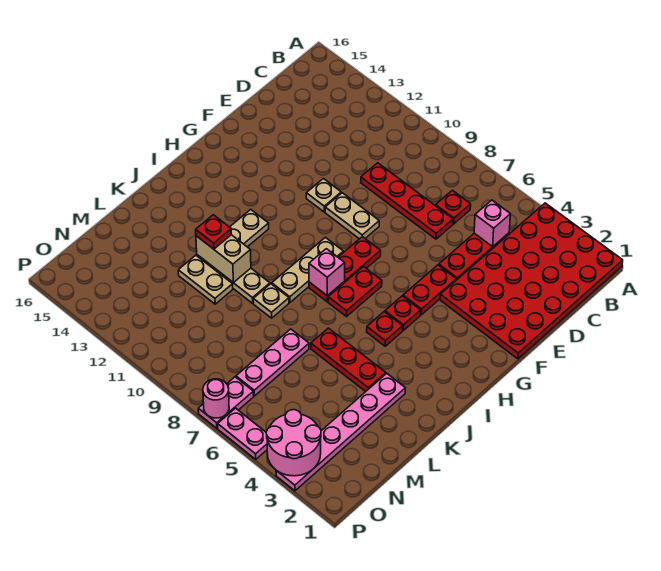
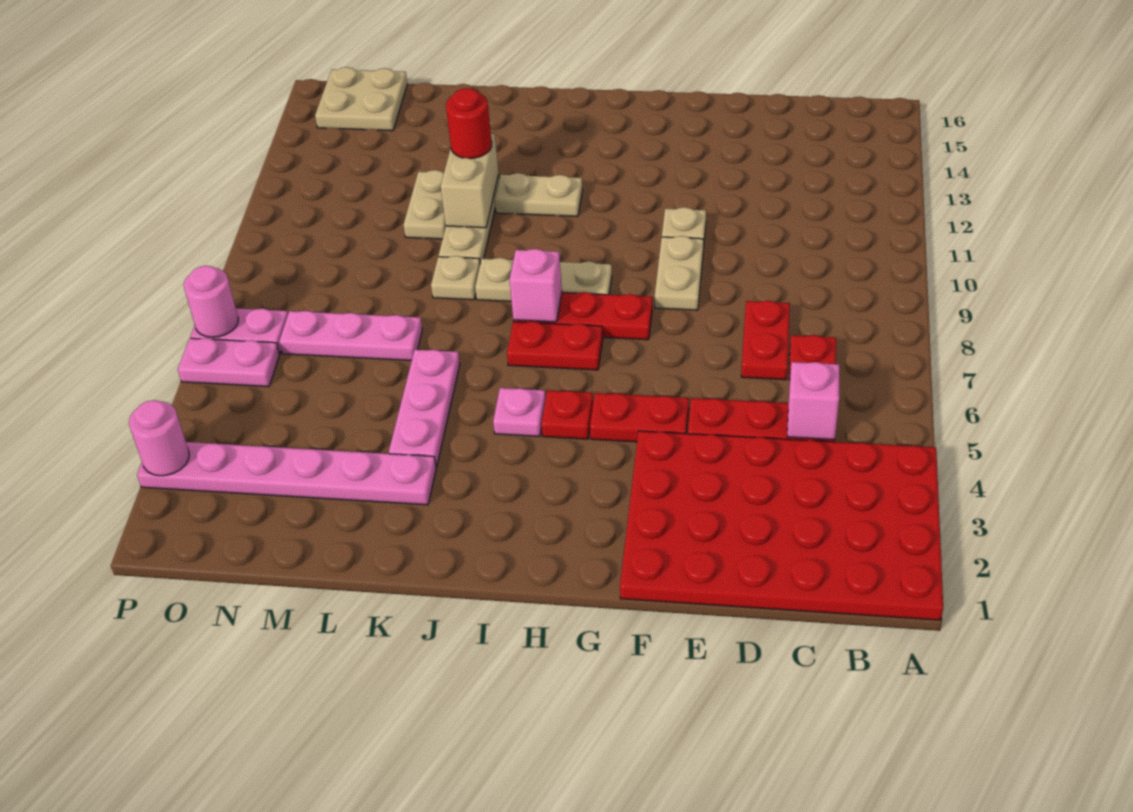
red 1x4 plate [361,163,453,239] -> red 1x2 plate [741,301,790,380]
red 1x1 plate [367,312,403,346] -> pink 1x1 plate [493,388,546,436]
red 1x3 plate [311,328,386,391] -> pink 1x3 plate [389,350,460,467]
red 1x1 plate [196,215,231,249] -> red 1x1 round brick [446,88,492,159]
none -> tan 2x2 plate [315,67,407,131]
pink 2x2 round brick [266,410,321,476] -> pink 1x1 round brick [129,400,189,476]
pink 1x2 plate [218,408,267,459] -> pink 1x2 plate turned to [178,338,280,387]

